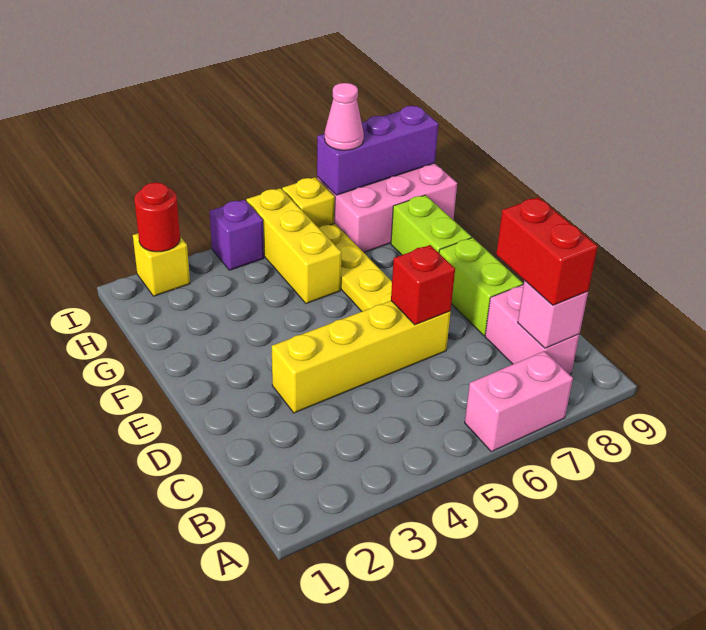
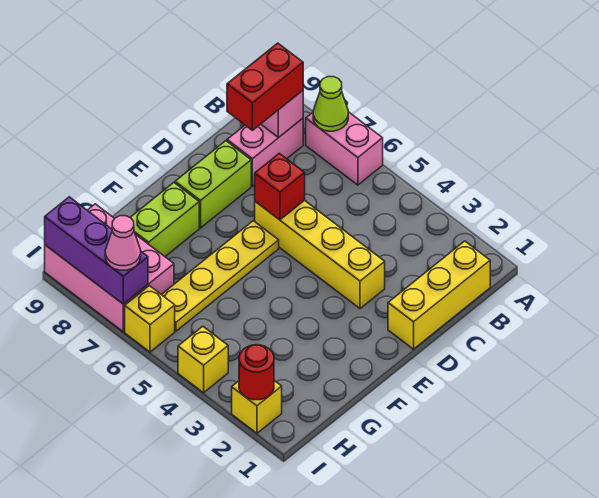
none -> lime 1x1 cone [313,77,348,131]
yellow 1x3 brick [246,188,342,304] -> yellow 1x3 brick moved to [388,241,490,349]
purple 1x1 brick [210,200,264,270] -> yellow 1x1 brick [178,326,228,393]

